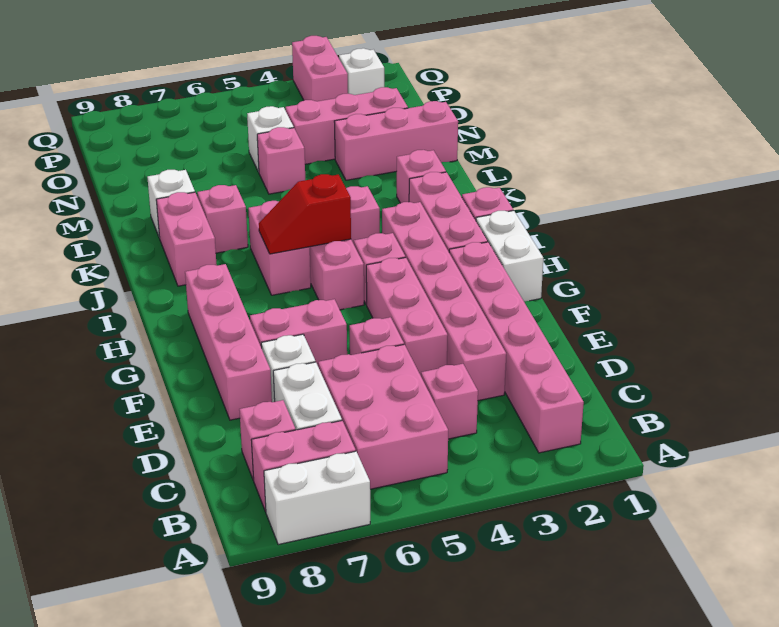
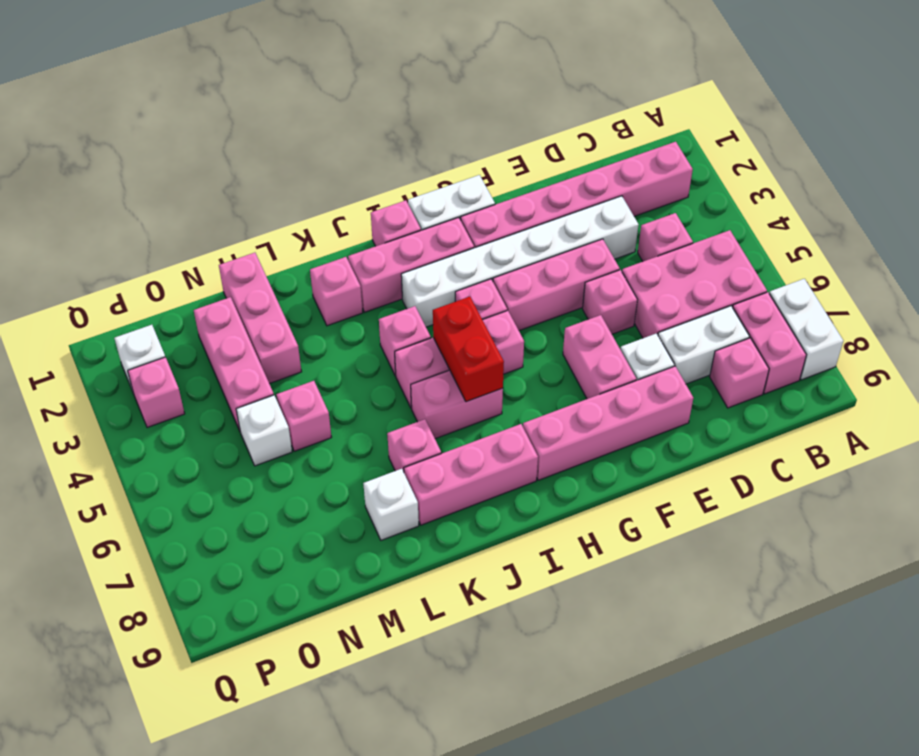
pink 1x6 brick [382,202,506,401] -> white 1x6 brick [401,196,639,327]
red 1x2 slope [259,174,351,254] -> red 1x2 brick [433,297,504,402]
pink 1x2 brick [156,192,217,286] -> pink 1x3 brick [404,424,538,525]
pink 1x2 brick [292,36,348,101] -> pink 1x1 brick [128,357,185,428]

